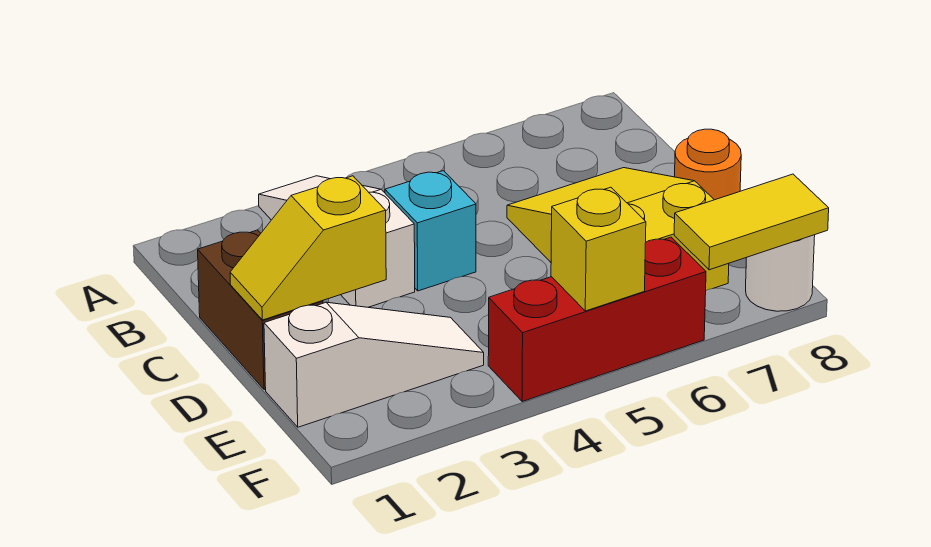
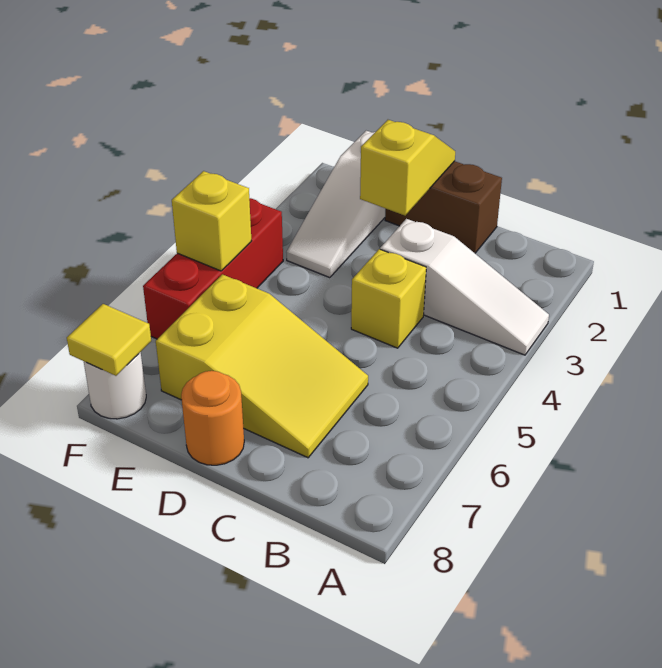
cyan 1x1 brick [385,171,476,291] -> yellow 1x1 brick [351,249,426,348]
yellow 1x2 tile [674,174,829,270] -> yellow 1x1 tile [67,304,151,376]

